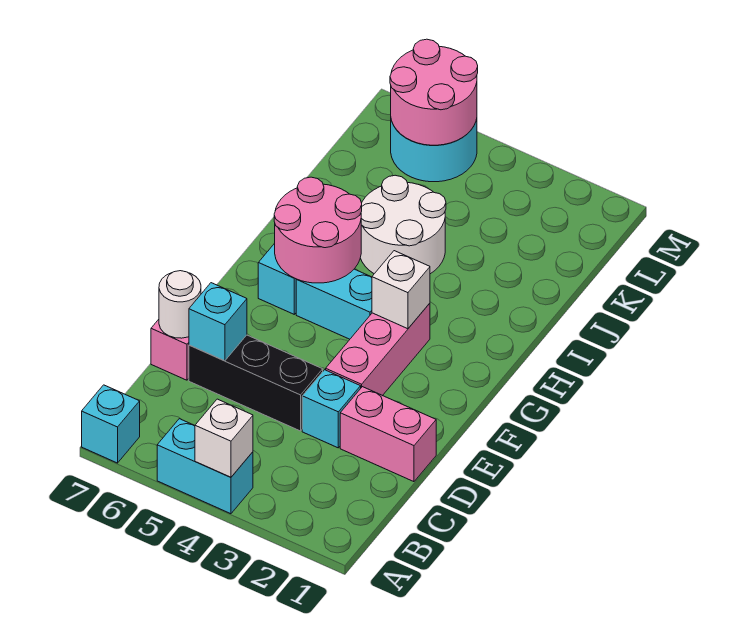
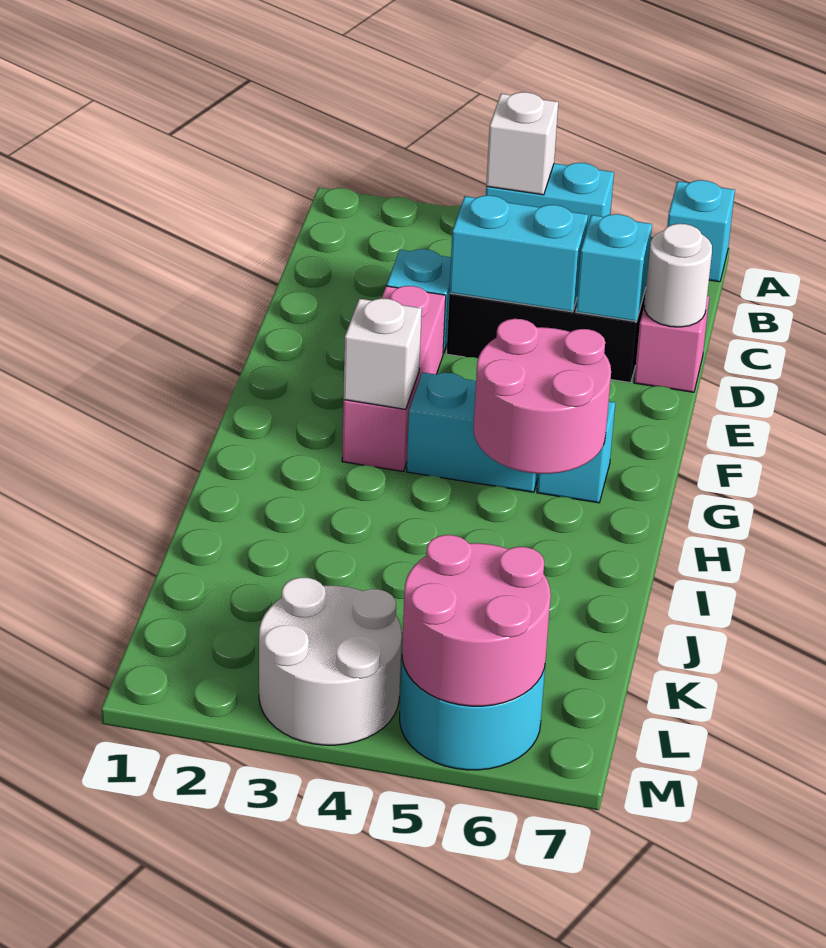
pink 1x2 brick [340,387,436,482] -> none
none -> cyan 1x2 brick [449,195,588,312]
white 2x2 round brick [360,175,446,274] -> white 2x2 round brick moved to [259,577,402,745]

